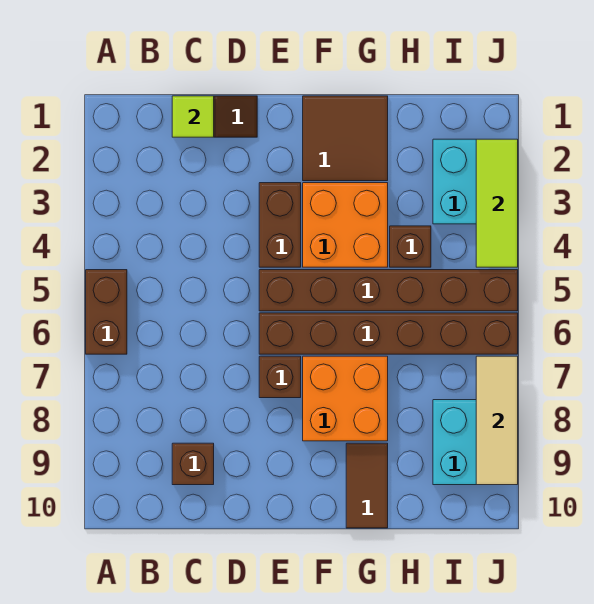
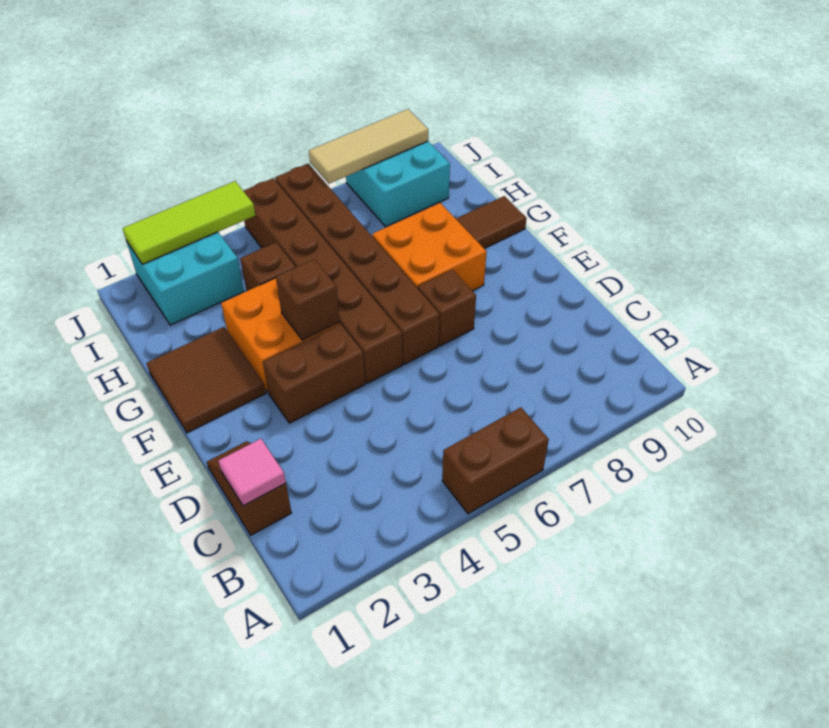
lime 1x1 tile [172,96,214,137] -> pink 1x1 tile [218,439,286,506]
brown 1x1 brick [172,443,214,485] -> brown 1x1 brick moved to [276,259,340,340]

